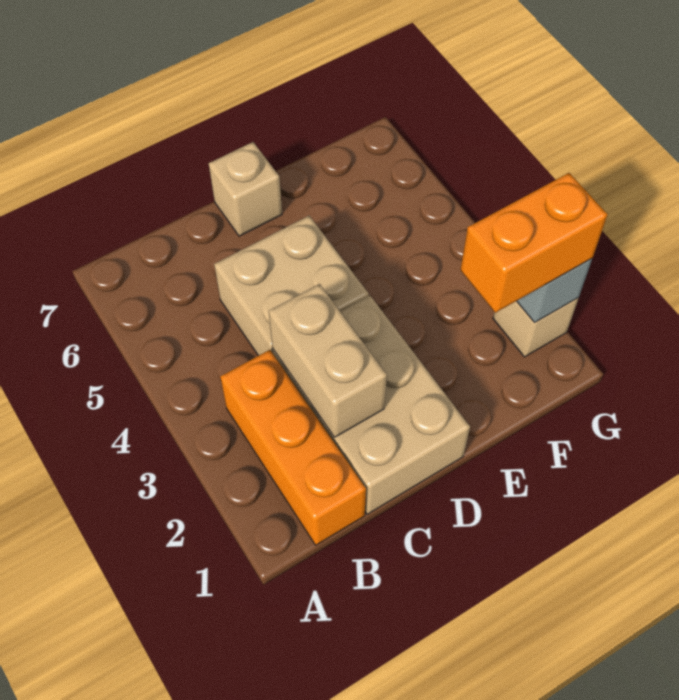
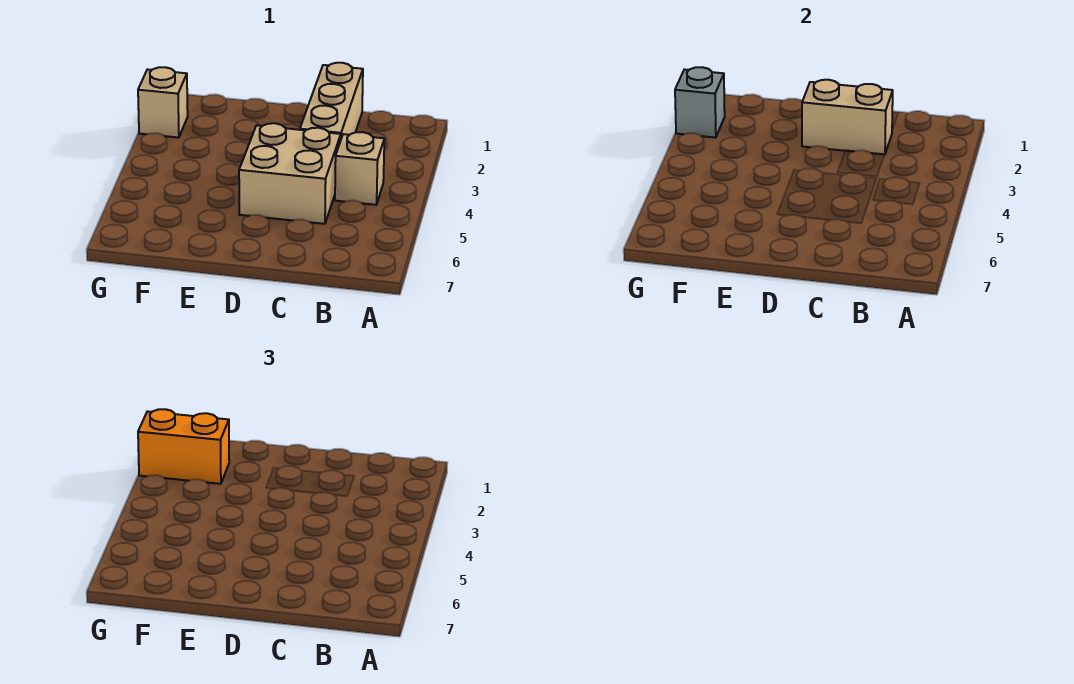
orange 1x3 brick [220,350,366,545] -> none
tan 2x3 brick [273,296,470,514] -> tan 1x3 brick [300,63,363,138]
tan 1x2 brick [269,284,387,437] -> tan 1x2 brick turned to [802,80,893,155]
tan 1x1 brick [209,142,282,236] -> tan 1x1 brick moved to [335,132,384,205]

